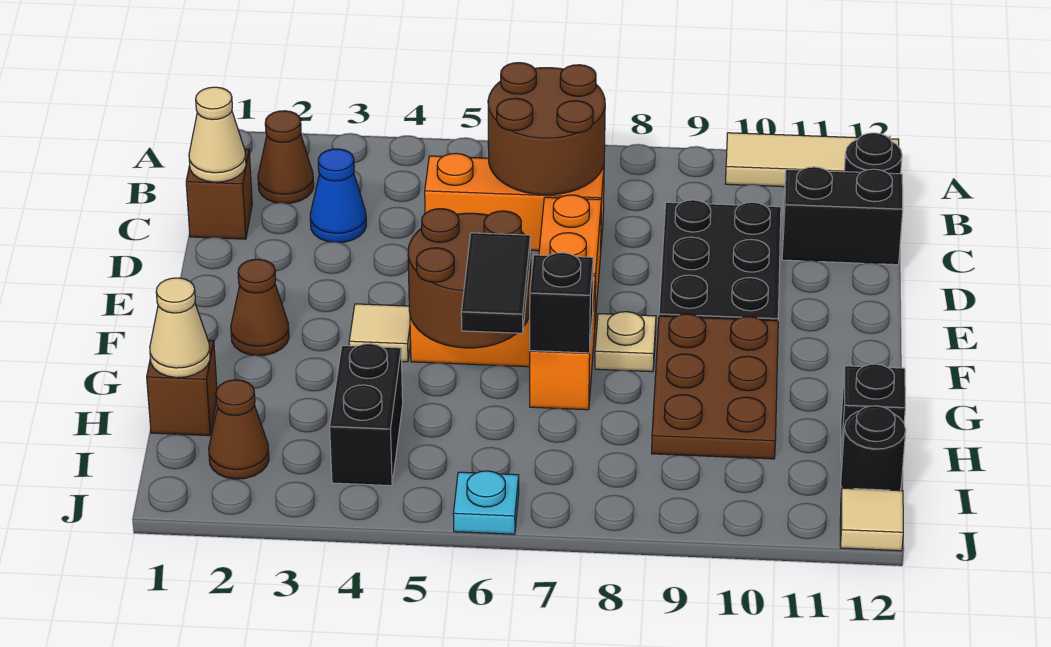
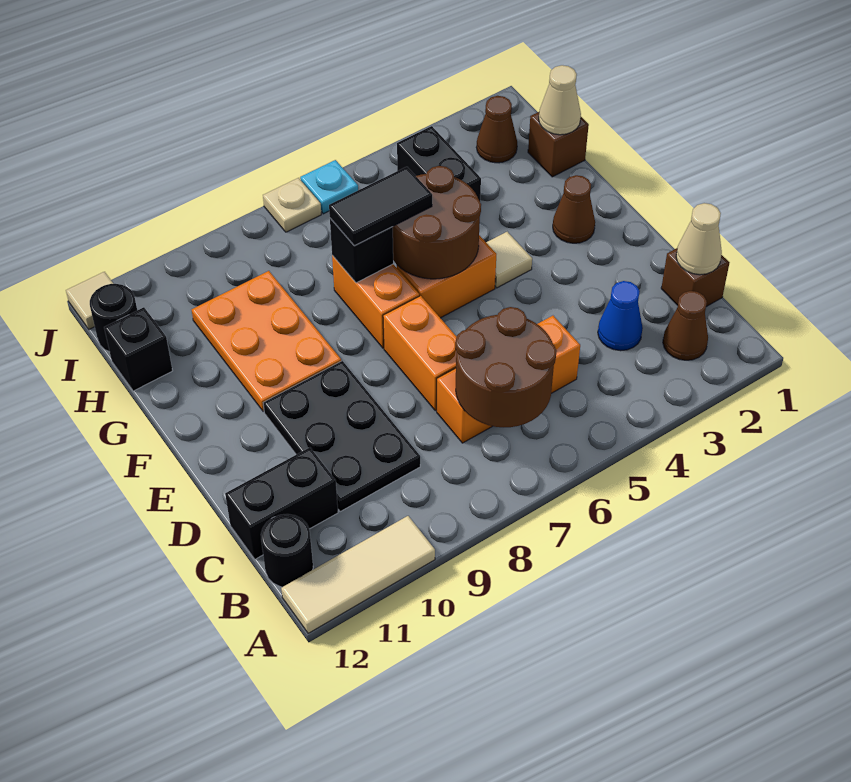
tan 1x1 plate [595,312,656,372] -> tan 1x1 plate moved to [263,178,321,232]
brown 2x3 plate [652,314,778,459] -> orange 2x3 plate [192,271,341,411]
black 1x2 tile [461,233,531,333] -> black 1x2 tile turned to [329,167,432,246]

